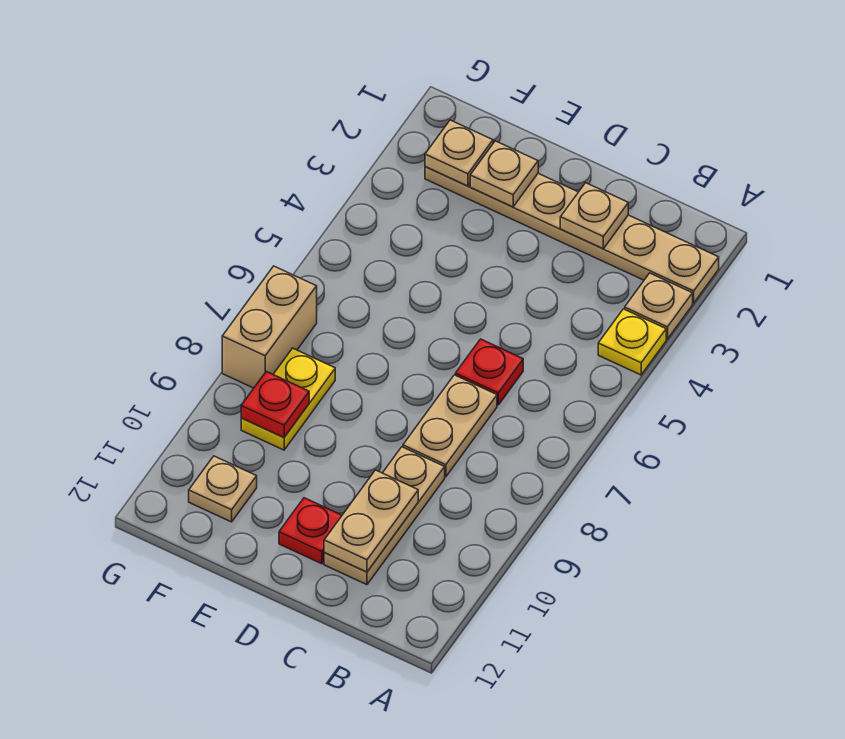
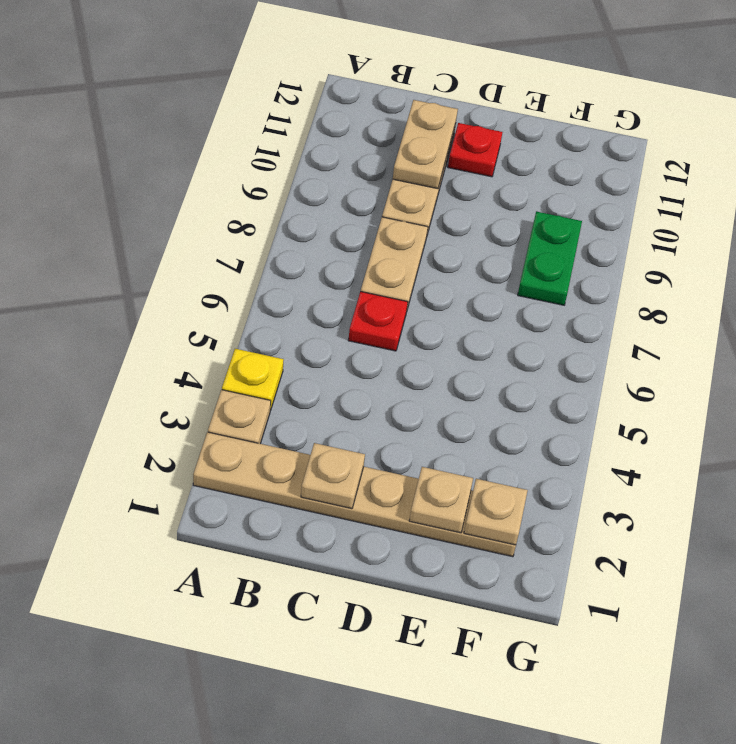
yellow 1x2 plate [241,348,335,450] -> green 1x2 plate [518,211,582,305]
red 1x1 plate [241,371,309,438] -> none
tan 1x1 plate [189,456,257,522] -> none
tan 1x2 brick [222,266,317,388] -> none

